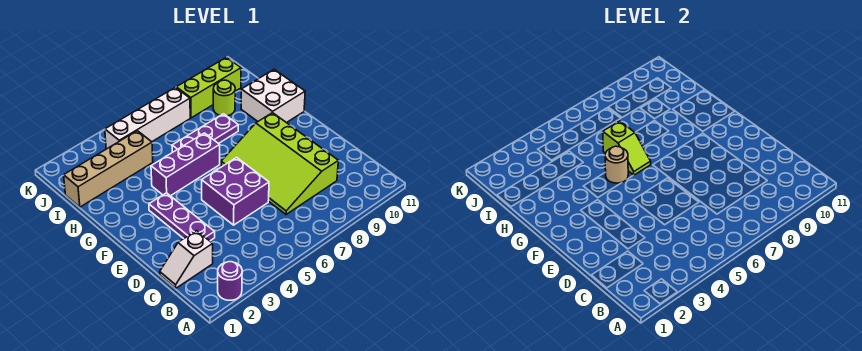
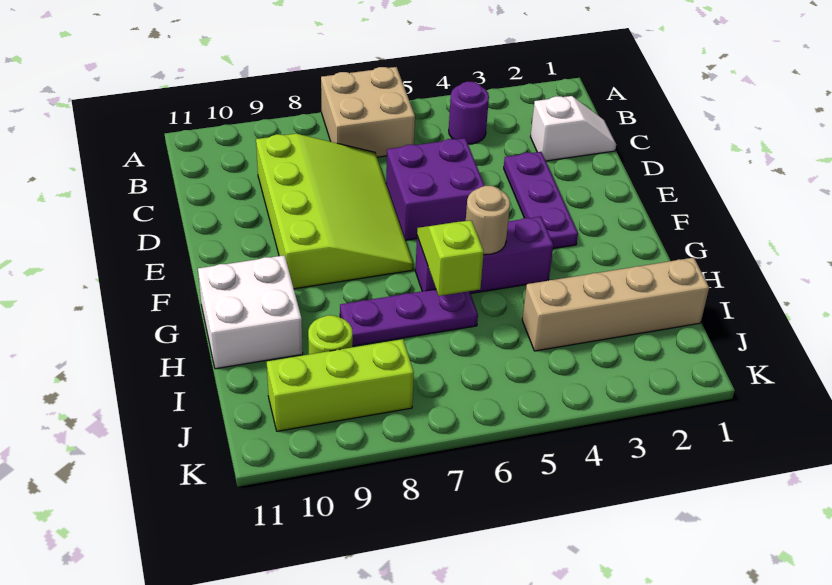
purple 1x1 round brick [218,262,242,300] -> purple 1x1 round brick moved to [449,81,489,144]
none -> tan 2x2 brick [321,67,415,157]
white 1x4 brick [105,87,190,149] -> none

